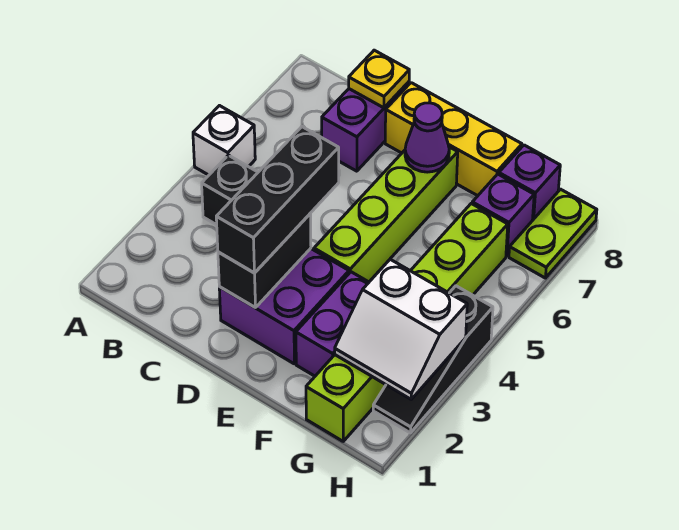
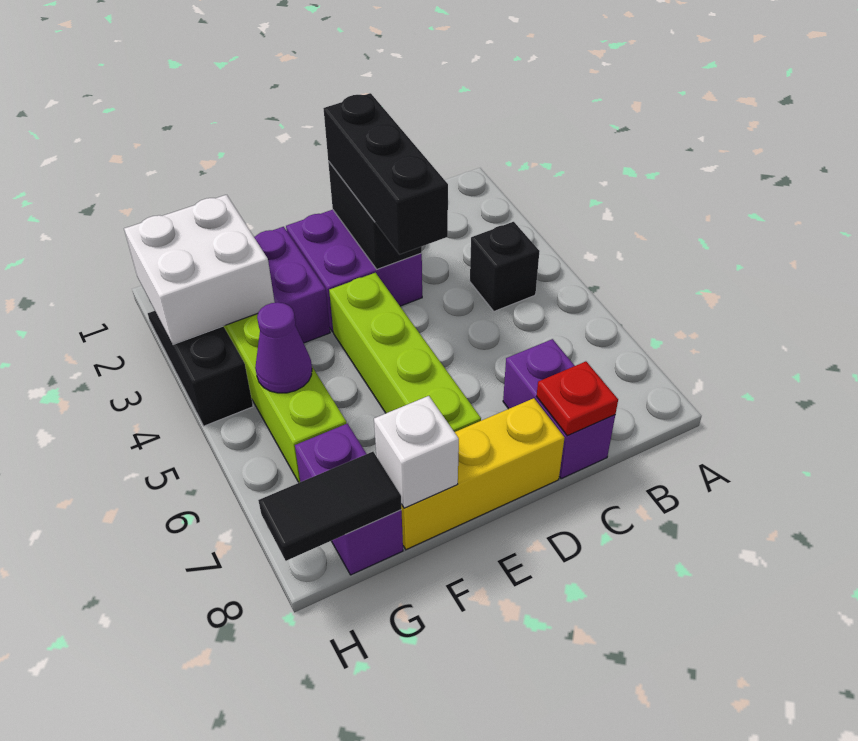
white 1x1 brick [193,106,255,175] -> white 1x1 brick moved to [374,396,459,508]
yellow 1x1 plate [349,50,409,108] -> red 1x1 plate [536,361,618,436]
purple 1x1 cone [405,103,449,172] -> purple 1x1 cone moved to [255,302,312,393]
white 2x2 slope [335,259,467,399] -> white 2x2 brick [124,195,275,344]
none -> black 1x2 tile [258,452,402,561]
lime 1x2 plate [509,189,597,278] -> none

